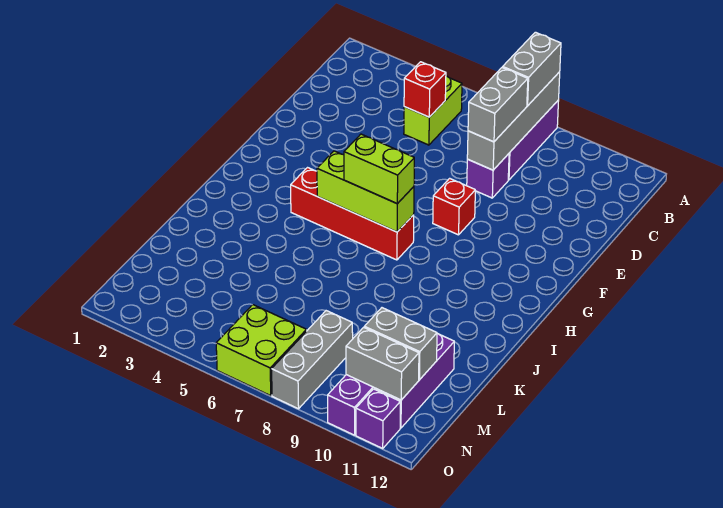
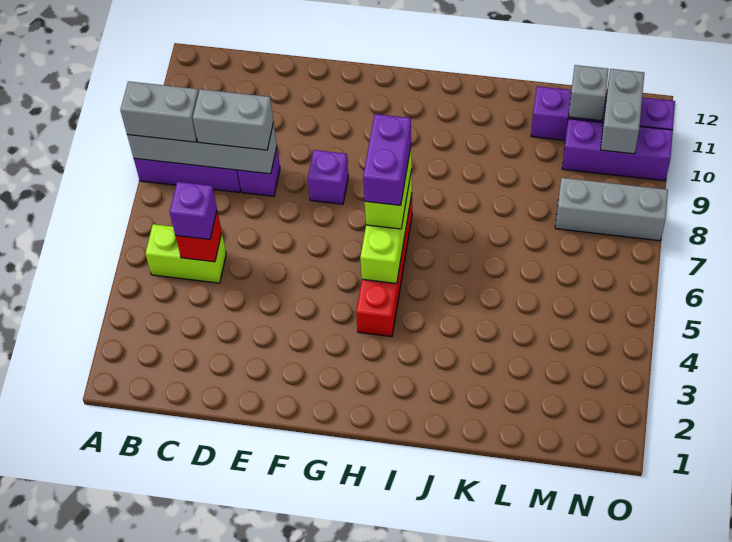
none -> purple 1x1 brick [170,182,217,240]
red 1x1 brick [433,178,475,235] -> purple 1x1 brick [308,150,348,204]
none -> purple 1x2 brick [363,114,411,205]
grey 1x2 brick [364,308,437,380] -> grey 1x1 brick [568,65,609,121]
lime 2x2 brick [216,305,306,396] -> none

